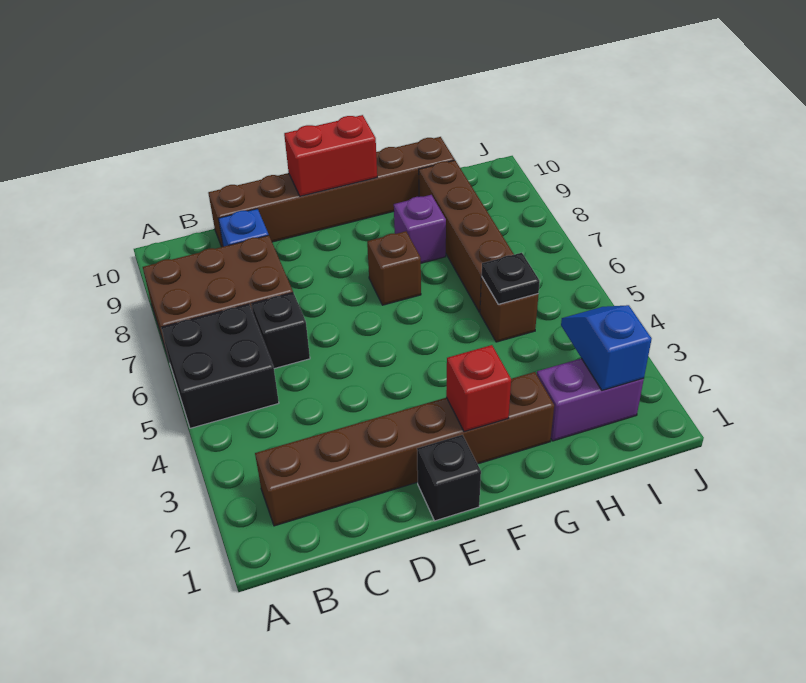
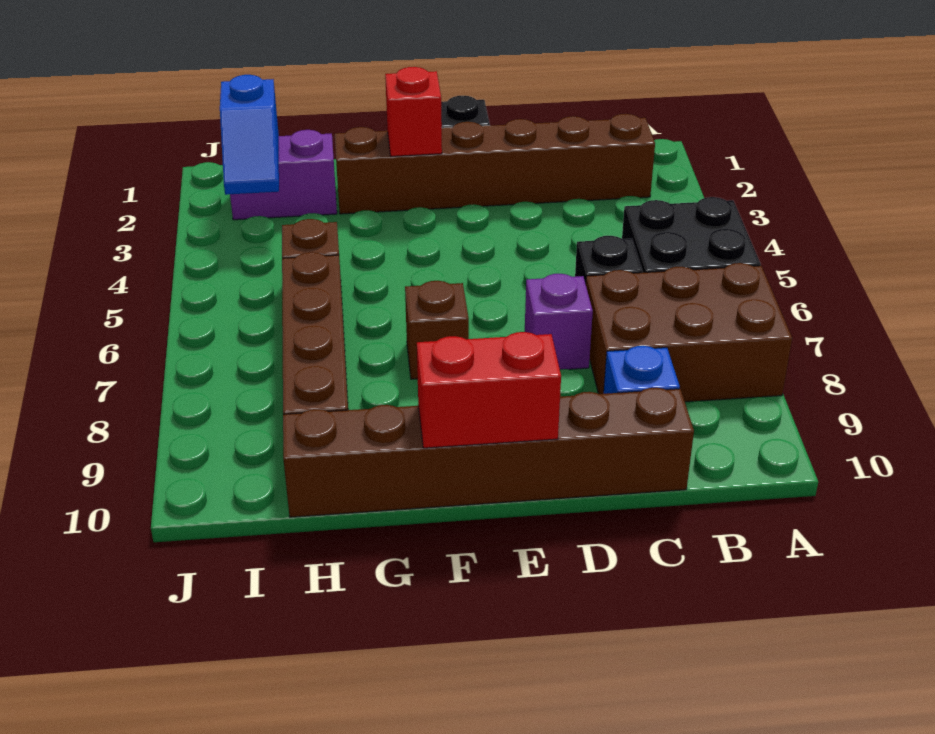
purple 1x1 brick [394,195,446,263] -> purple 1x1 brick moved to [525,274,593,369]
black 1x1 plate [482,253,540,304] -> none

